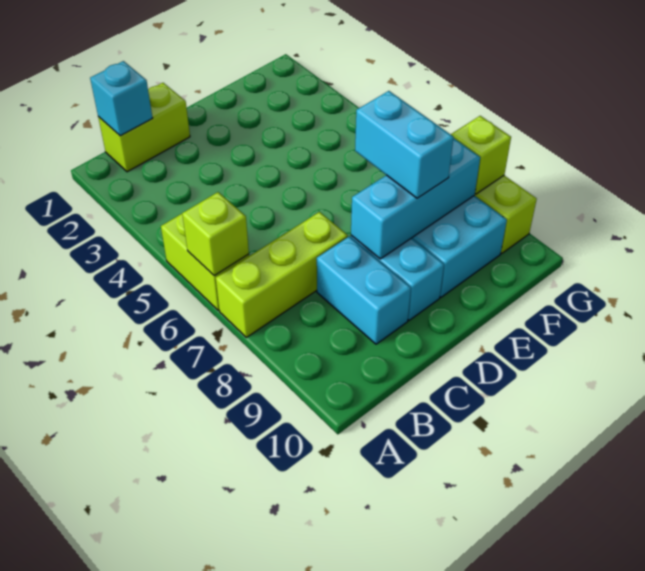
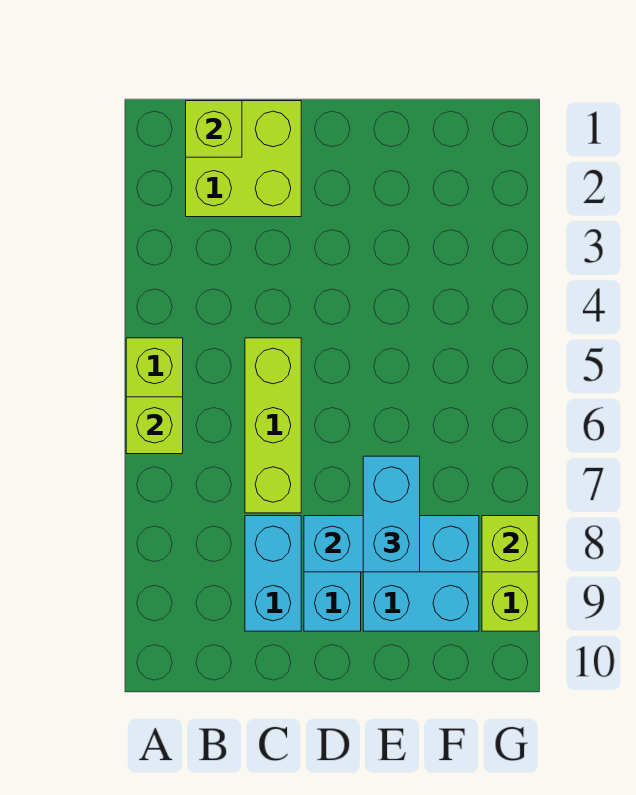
lime 1x3 brick [216,212,348,337] -> lime 1x3 brick turned to [245,338,301,513]
lime 1x2 brick [98,83,190,172] -> lime 2x2 brick [186,101,301,217]
cyan 1x1 brick [90,61,153,136] -> lime 1x1 brick [186,101,242,157]

